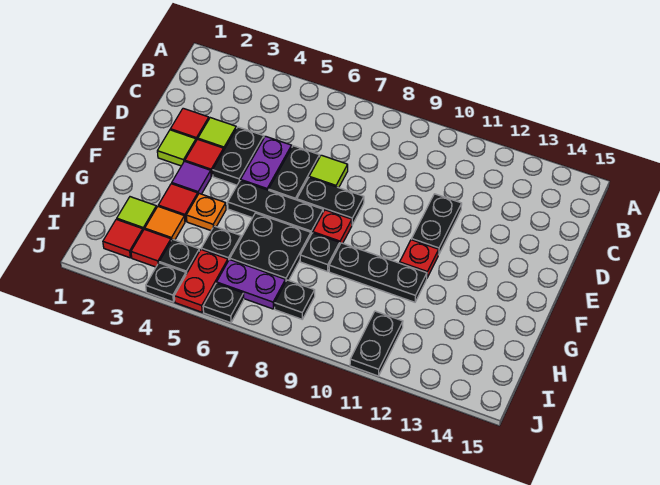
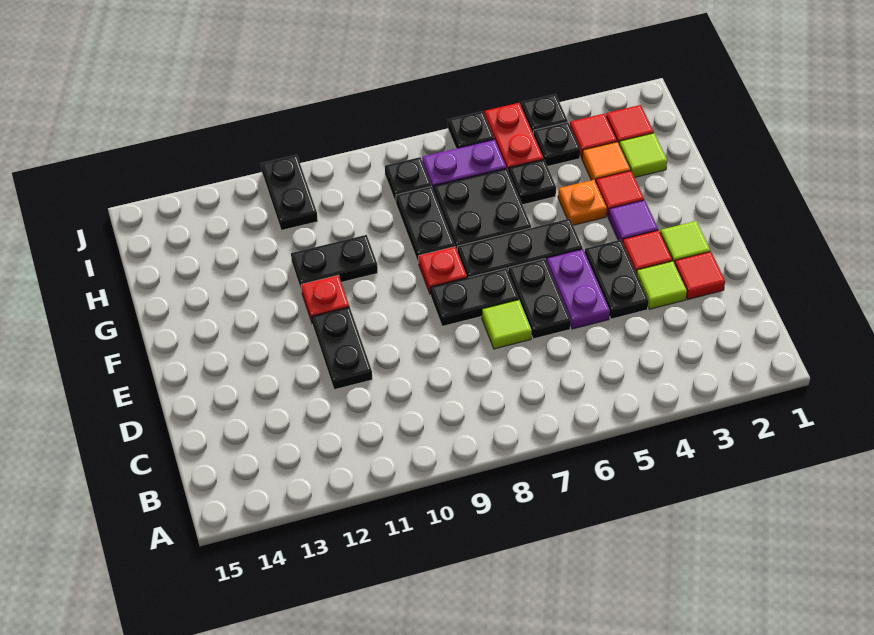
black 1x1 plate [300,233,340,272] -> black 1x2 plate [396,186,455,263]
black 1x3 plate [329,243,427,302] -> black 1x2 plate [291,235,378,292]

